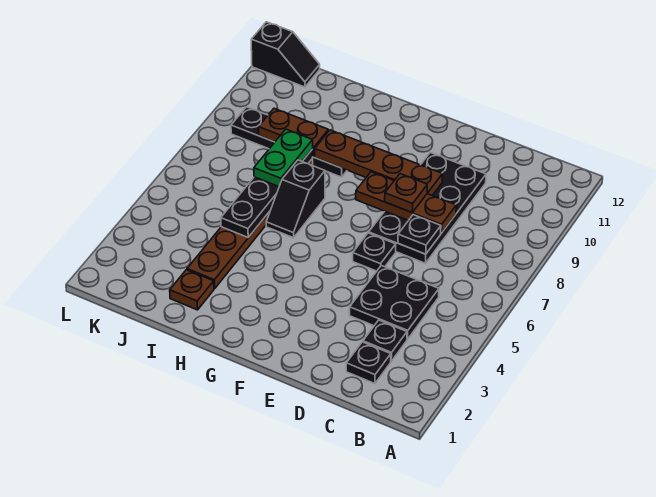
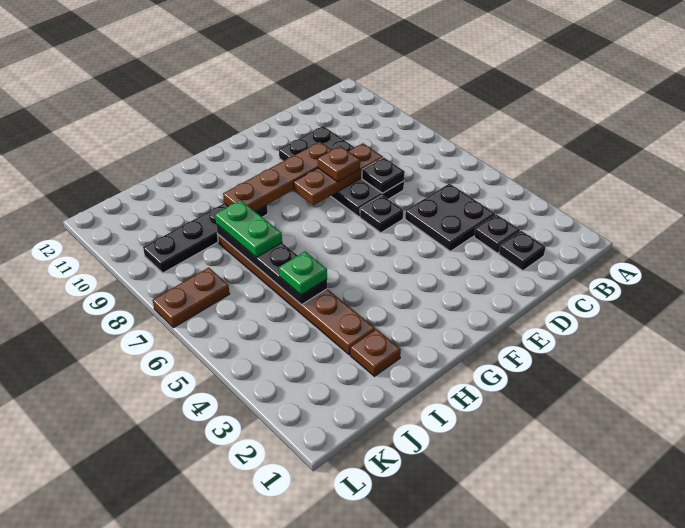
black 1x2 slope [266,160,325,238] -> none
none -> green 1x1 plate [279,252,327,295]
brown 1x2 plate [259,108,328,157] -> brown 1x2 plate moved to [153,268,230,328]
black 1x2 slope [251,22,320,87] -> none

